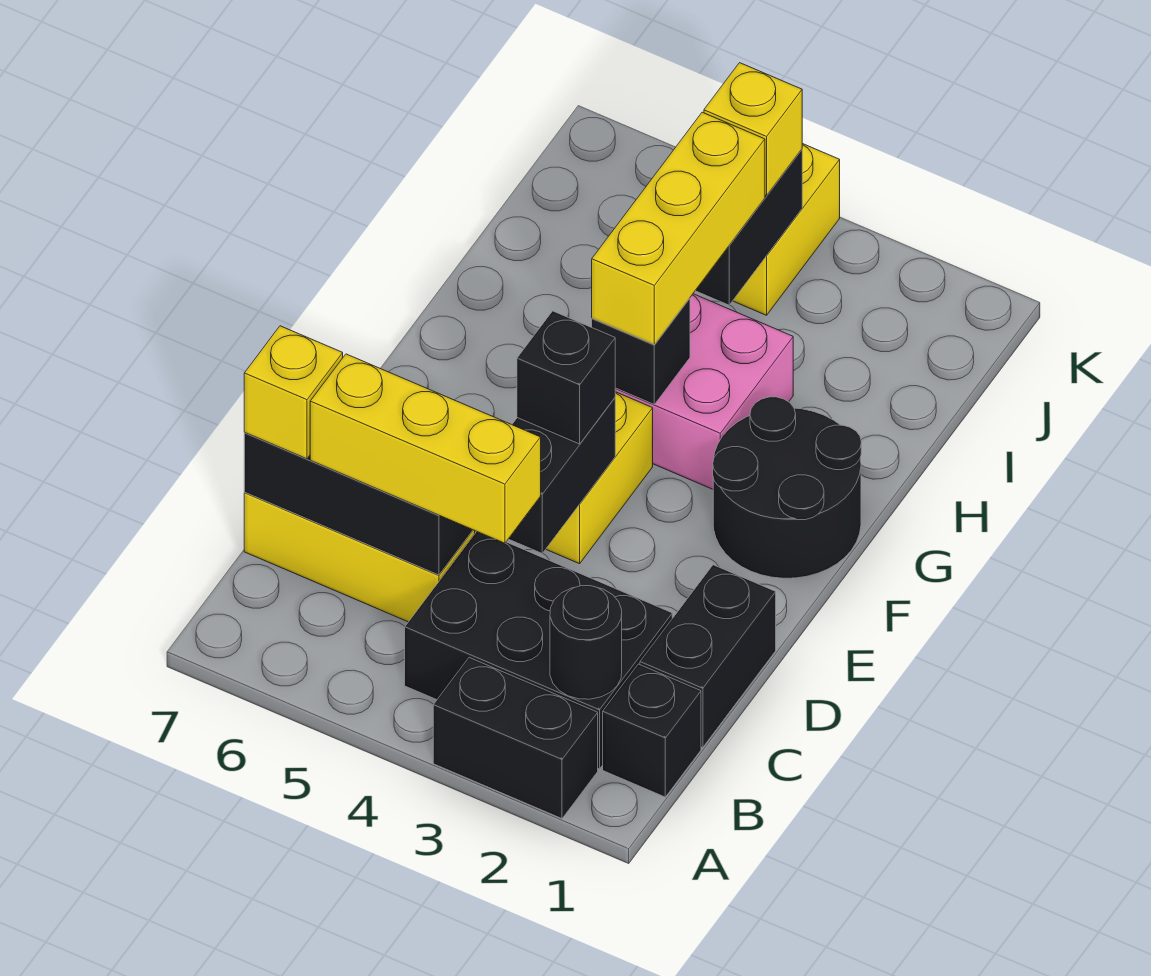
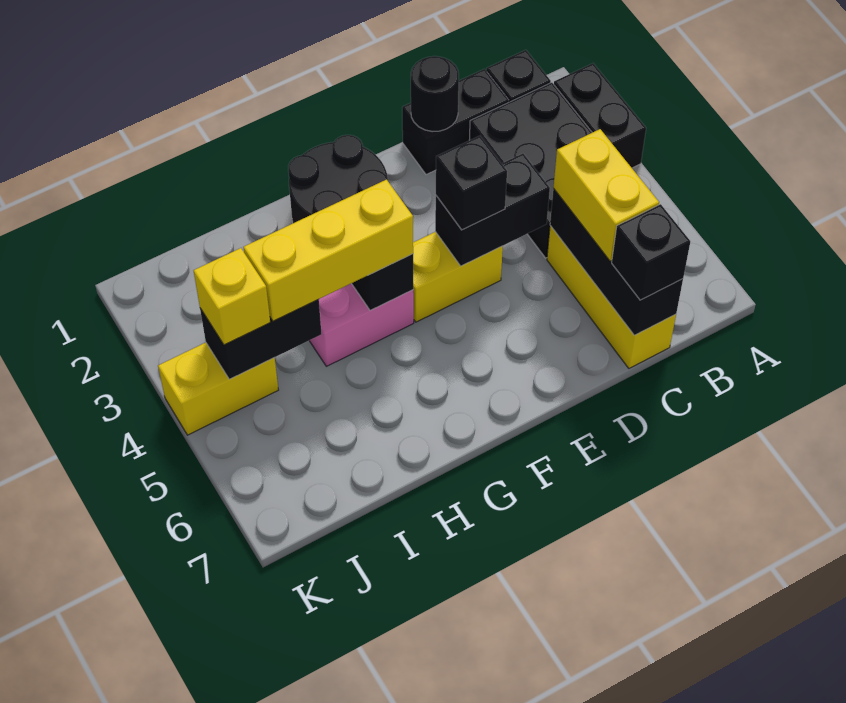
black 1x1 round brick [550,586,622,699] -> black 1x1 round brick moved to [411,56,459,132]
yellow 1x3 brick [310,354,541,543] -> yellow 1x2 brick [553,129,659,261]
yellow 1x1 brick [244,326,343,459] -> black 1x1 brick [612,204,690,300]

